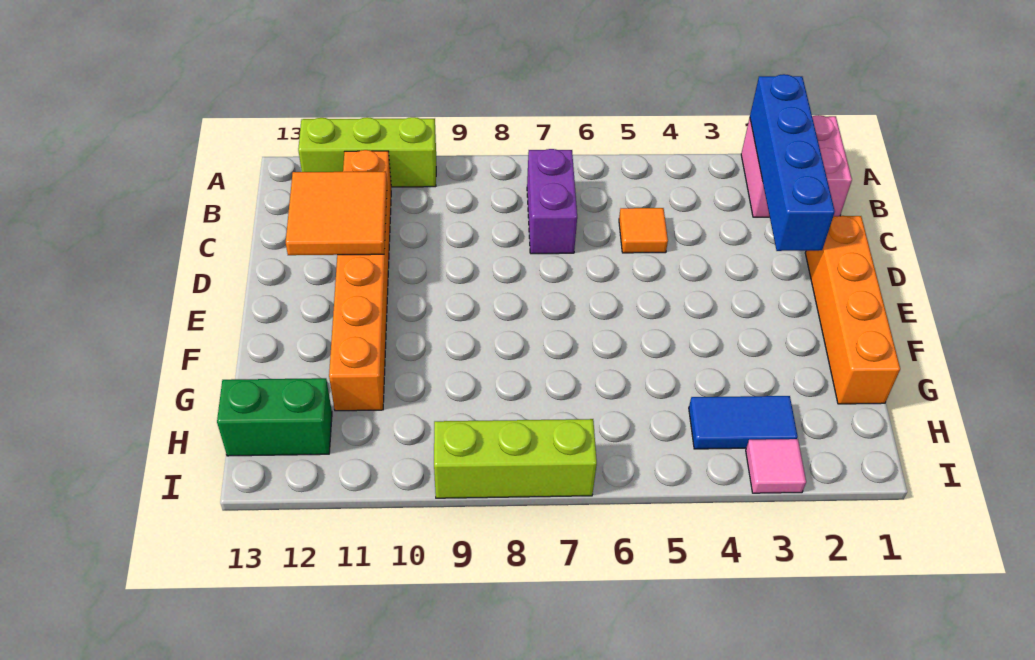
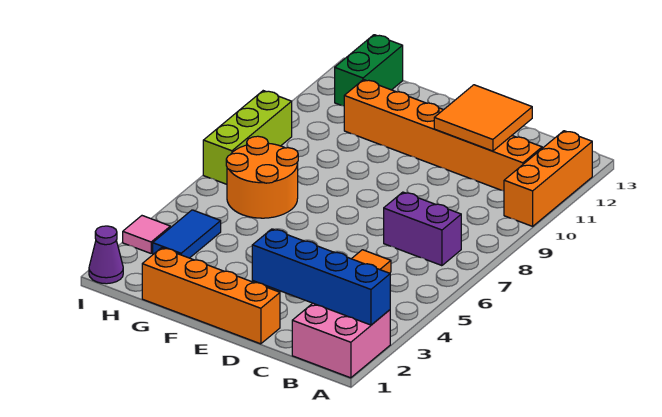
lime 1x3 brick [298,117,436,187] -> orange 1x3 brick [504,131,592,226]
none -> orange 2x2 round brick [226,136,298,218]
none -> purple 1x1 cone [89,226,123,284]

